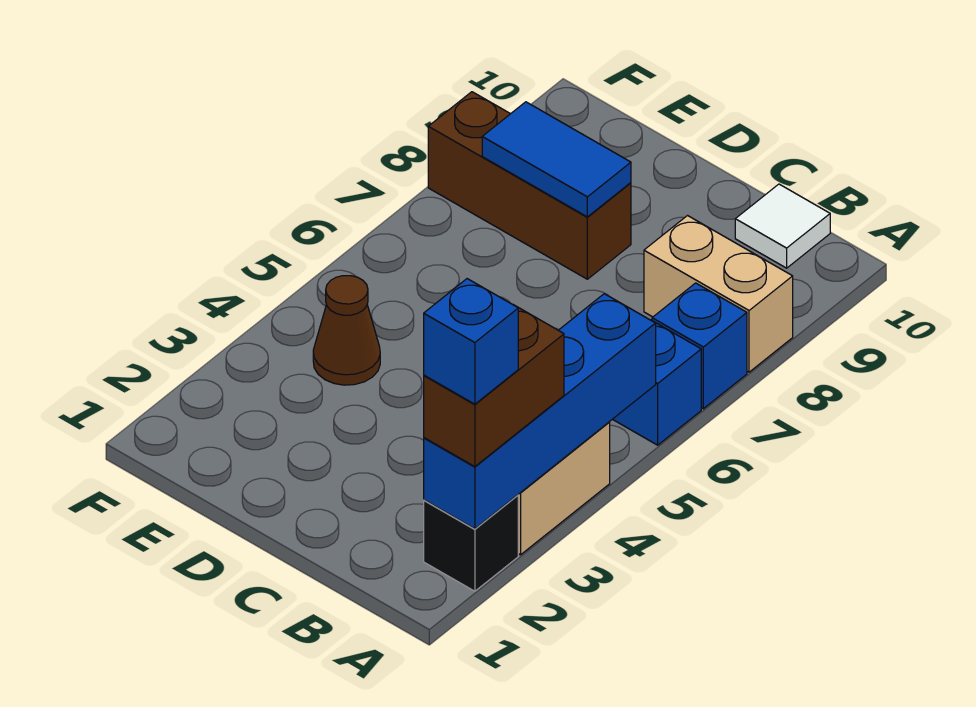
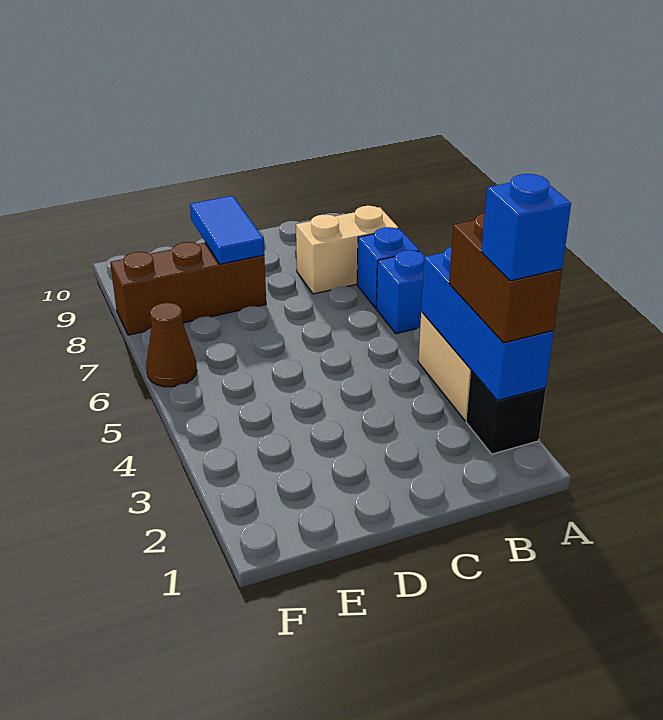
blue 1x4 brick [424,294,656,529] -> blue 1x3 brick [421,247,554,400]
white 1x1 tile [735,184,830,268] -> none
blue 1x2 tile [482,102,631,217] -> blue 1x2 tile turned to [190,196,264,264]
brown 1x1 cone [313,276,380,385] -> brown 1x1 cone moved to [146,303,197,387]

